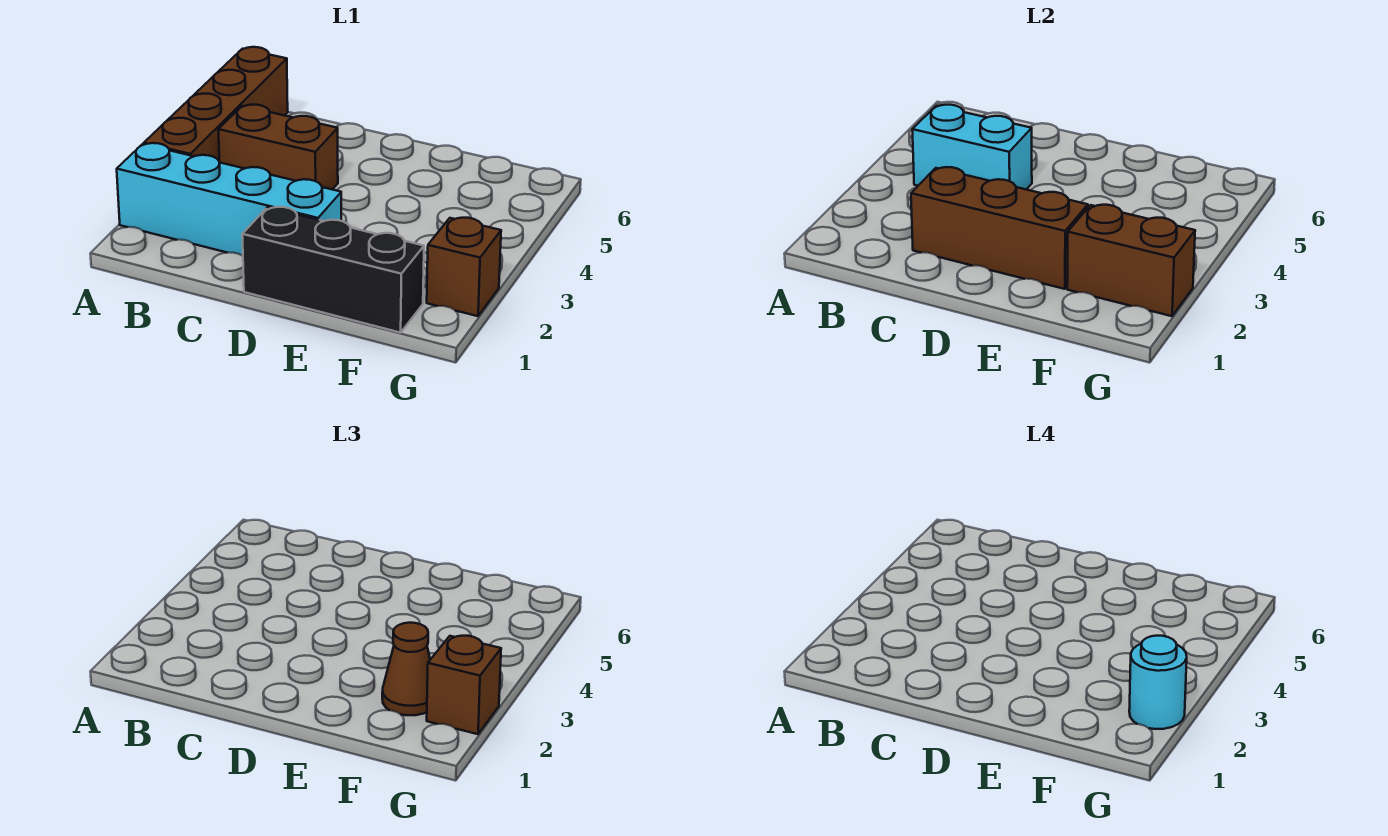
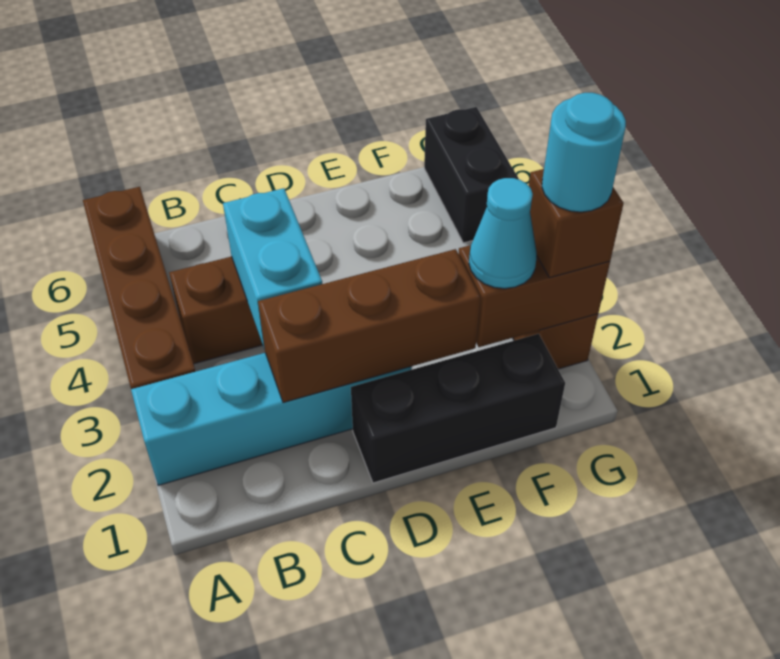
cyan 1x2 brick [912,105,1032,190] -> cyan 1x2 brick turned to [223,188,322,349]
brown 1x1 cone [382,623,430,715] -> cyan 1x1 cone [469,178,537,289]
none -> black 1x2 brick [424,107,519,243]

